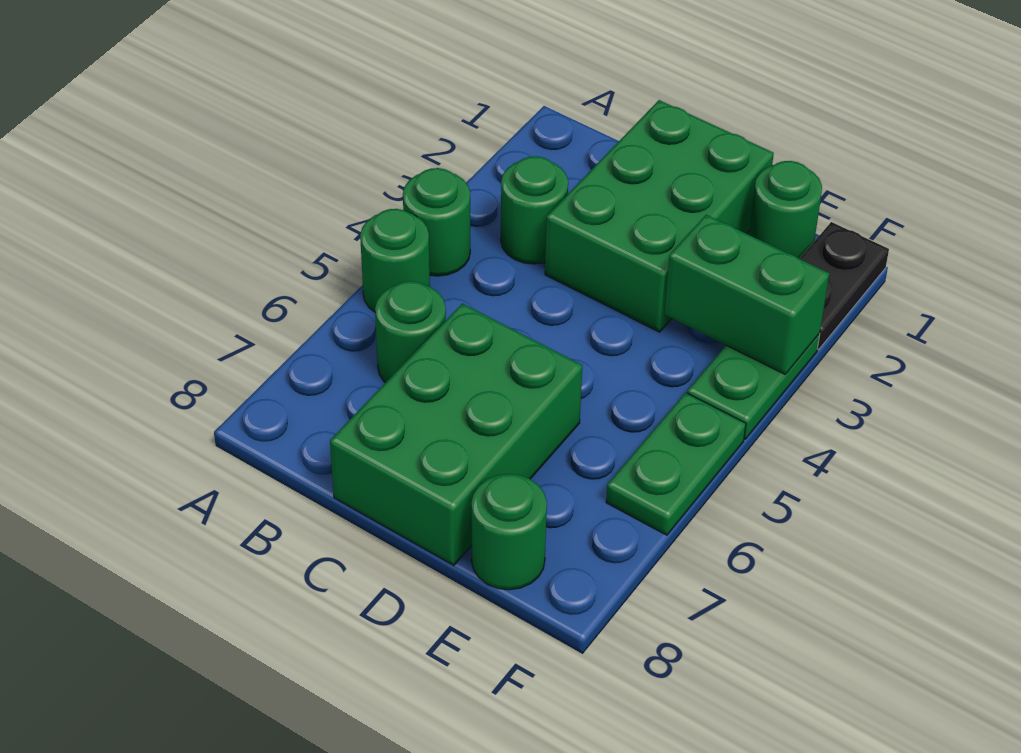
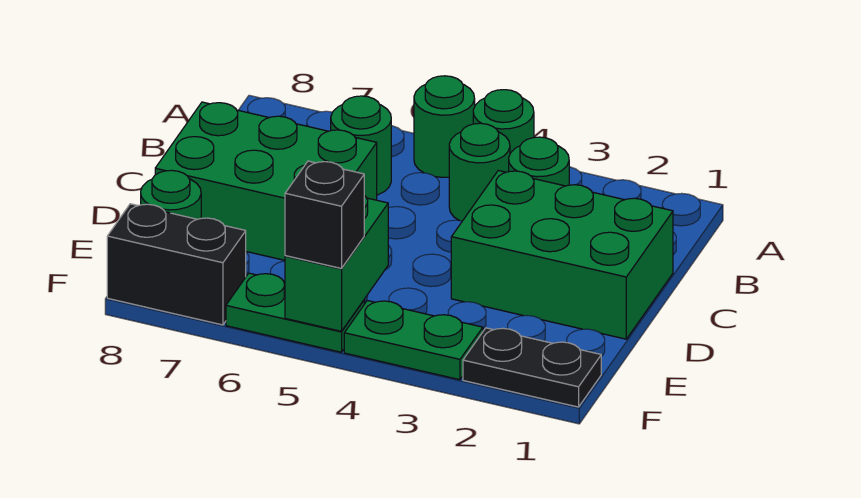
green 1x1 round brick [749,161,822,259] -> green 1x1 round brick moved to [449,123,510,221]
green 1x2 brick [664,215,829,374] -> green 1x2 brick moved to [285,196,388,331]
none -> black 1x1 brick [285,161,364,269]
none -> black 1x2 brick [107,204,246,325]

